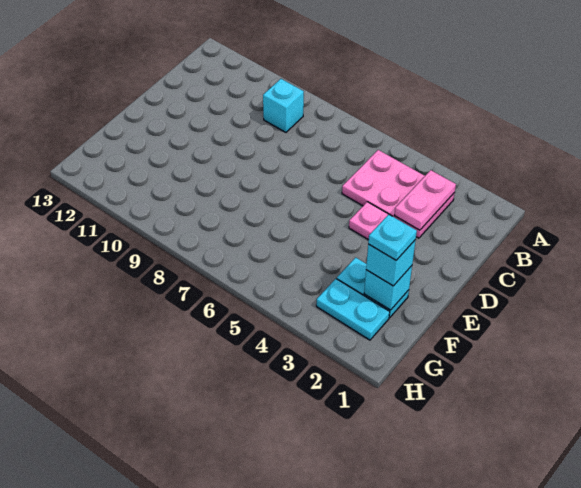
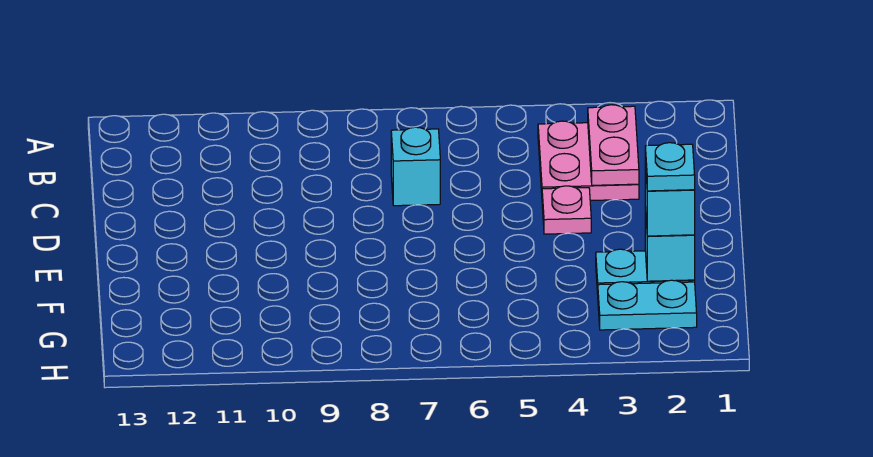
pink 2x3 plate [342,150,455,238] -> pink 2x2 plate [538,121,639,201]
cyan 1x1 brick [263,79,304,132] -> cyan 1x1 brick moved to [391,127,440,206]

